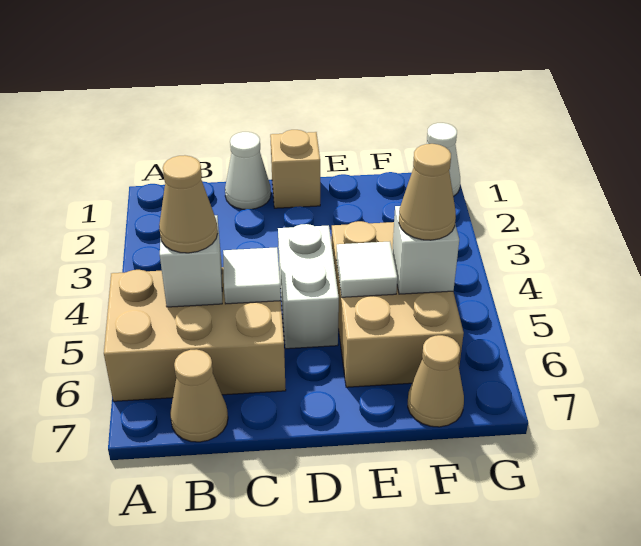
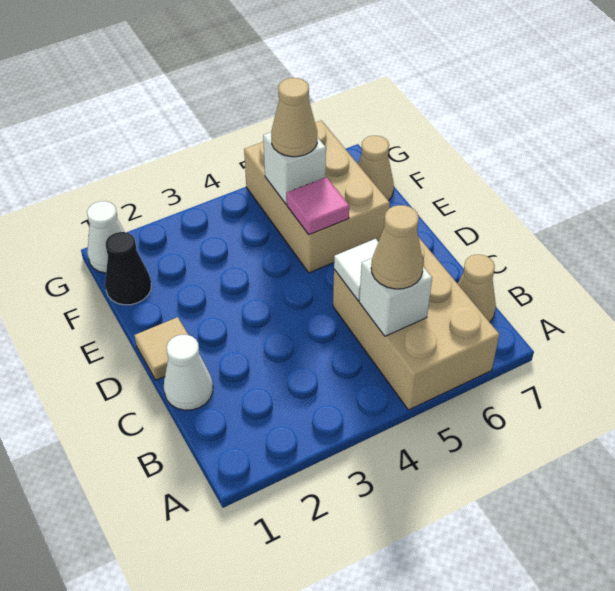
tan 1x1 brick [270,130,320,208] -> tan 1x1 tile [134,317,188,380]
white 1x2 brick [278,224,339,349] -> none
tan 2x3 brick [331,221,464,387] -> tan 2x3 brick turned to [244,120,390,273]
white 1x1 tile [336,242,397,297] -> pink 1x1 tile [287,177,349,235]
none -> black 1x1 cone [105,232,151,305]

